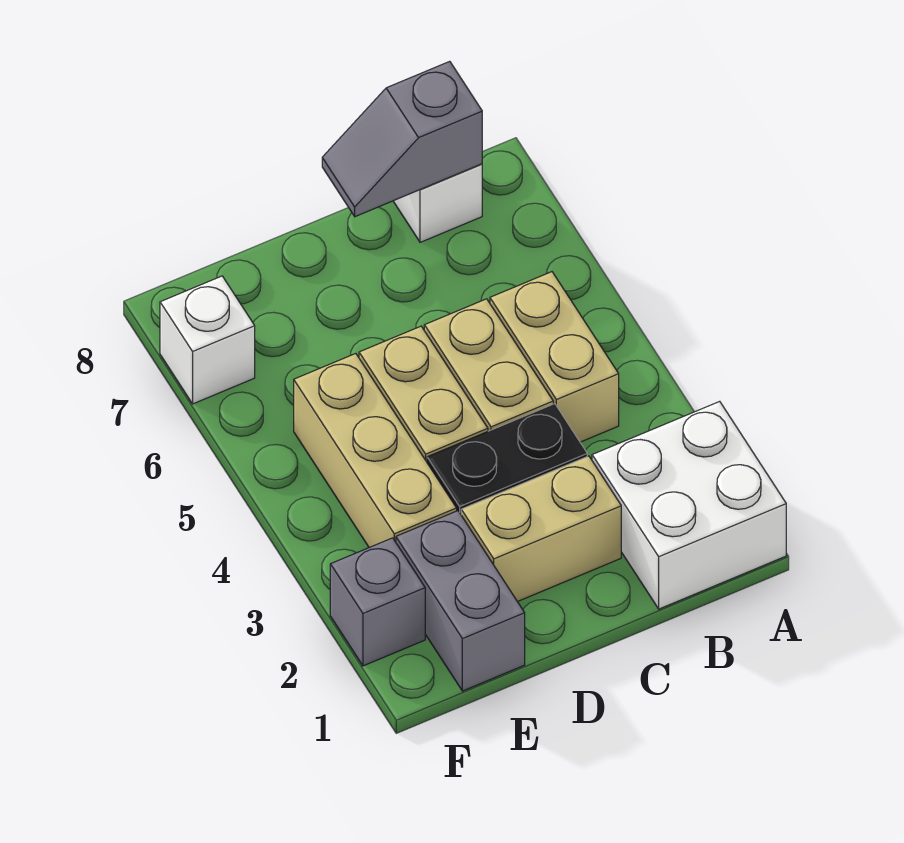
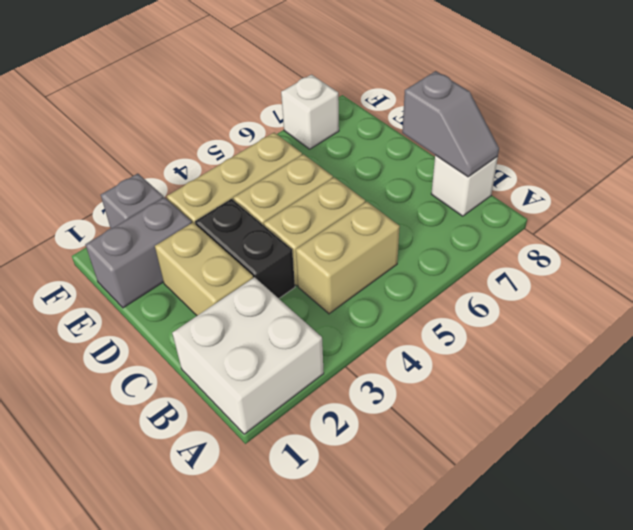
grey 1x2 slope [322,61,482,217] -> grey 1x2 slope turned to [402,71,499,177]

